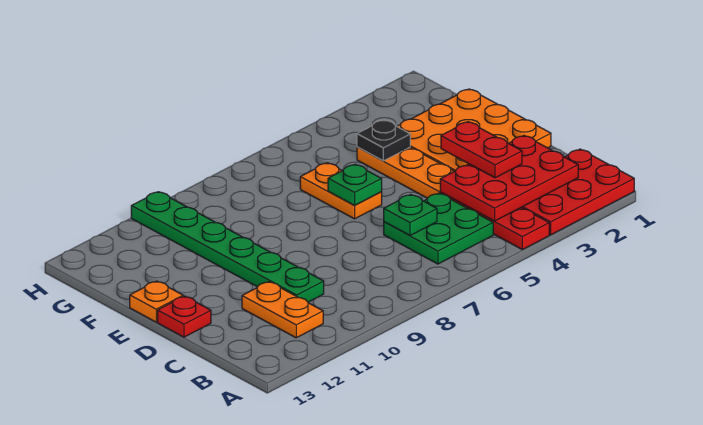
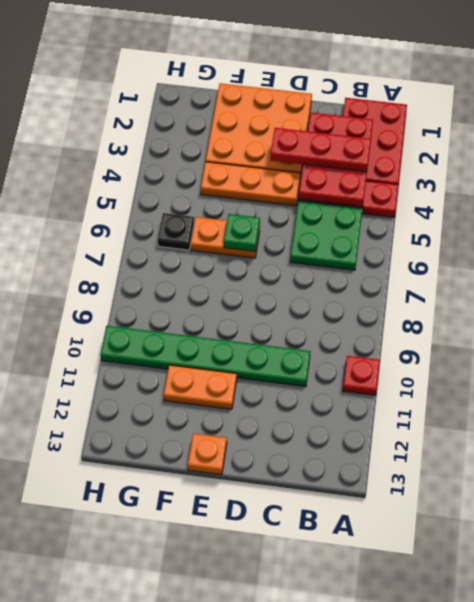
orange 1x2 plate [242,282,323,338] -> orange 1x2 plate moved to [164,365,237,409]
red 1x2 plate [441,122,522,178] -> red 1x3 plate [270,128,371,172]
green 1x1 plate [384,194,437,236] -> none
red 1x1 plate [158,296,211,337] -> red 1x1 plate moved to [343,356,380,395]
black 1x1 plate [357,120,410,161] -> black 1x1 plate moved to [158,213,194,250]

